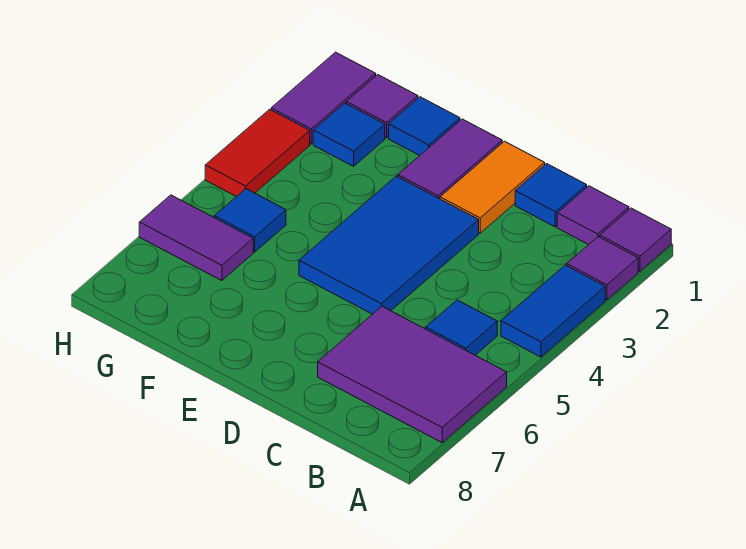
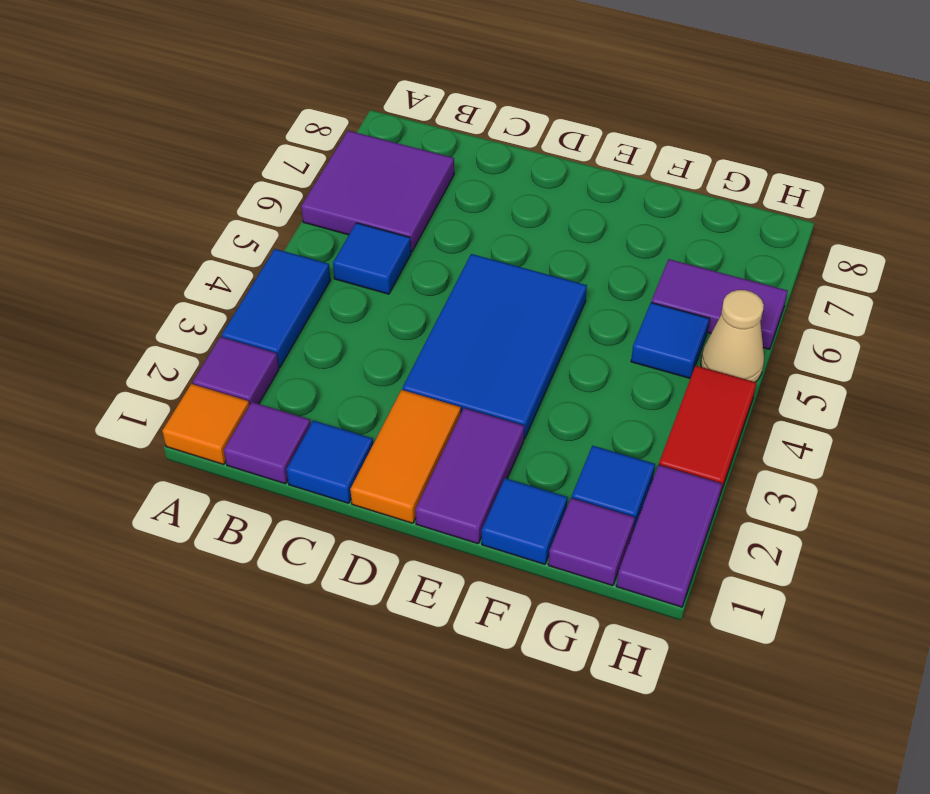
purple 1x1 tile [600,208,671,271] -> orange 1x1 tile [162,384,249,464]
purple 2x3 tile [318,306,507,443] -> purple 2x2 tile [301,131,454,252]
none -> tan 1x1 cone [701,290,764,382]

